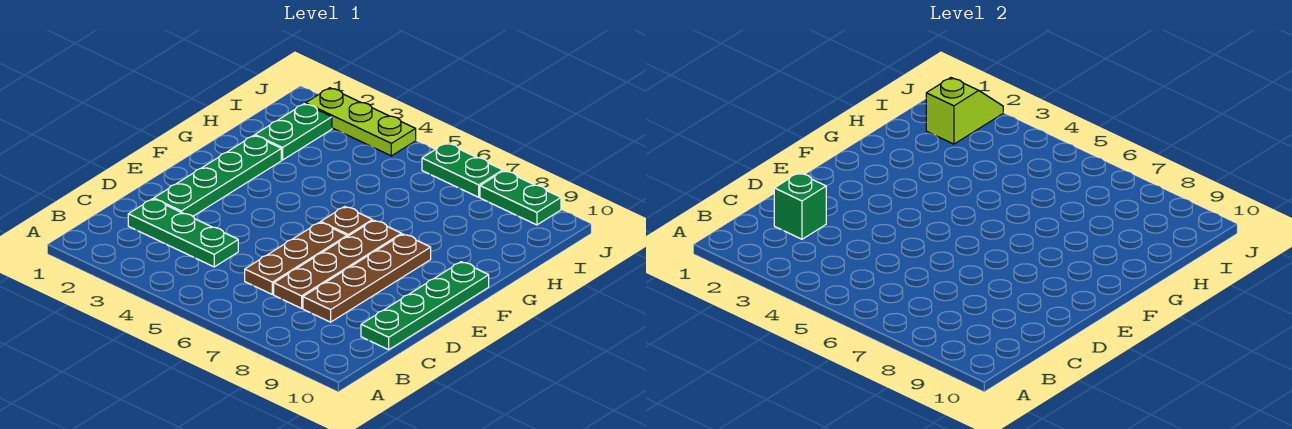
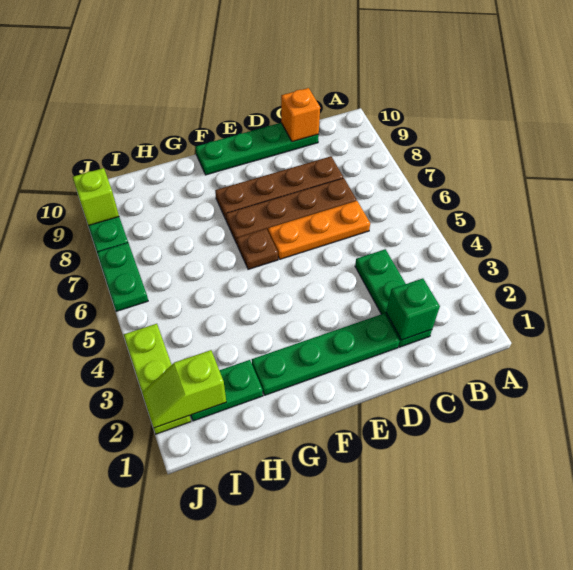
brown 1x3 plate [245,222,347,294] -> orange 1x3 plate [268,201,370,259]
none -> orange 1x1 brick [281,88,320,142]
none -> lime 1x1 brick [73,168,119,226]

